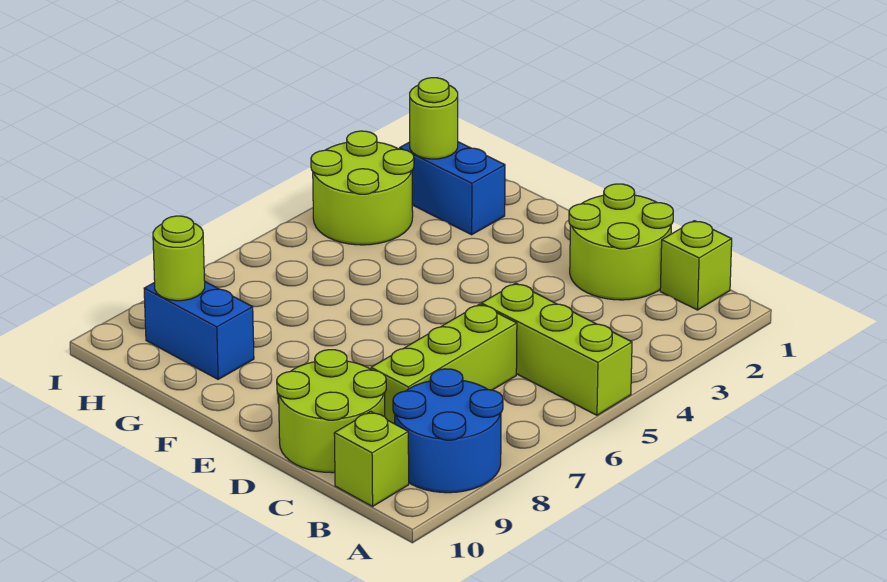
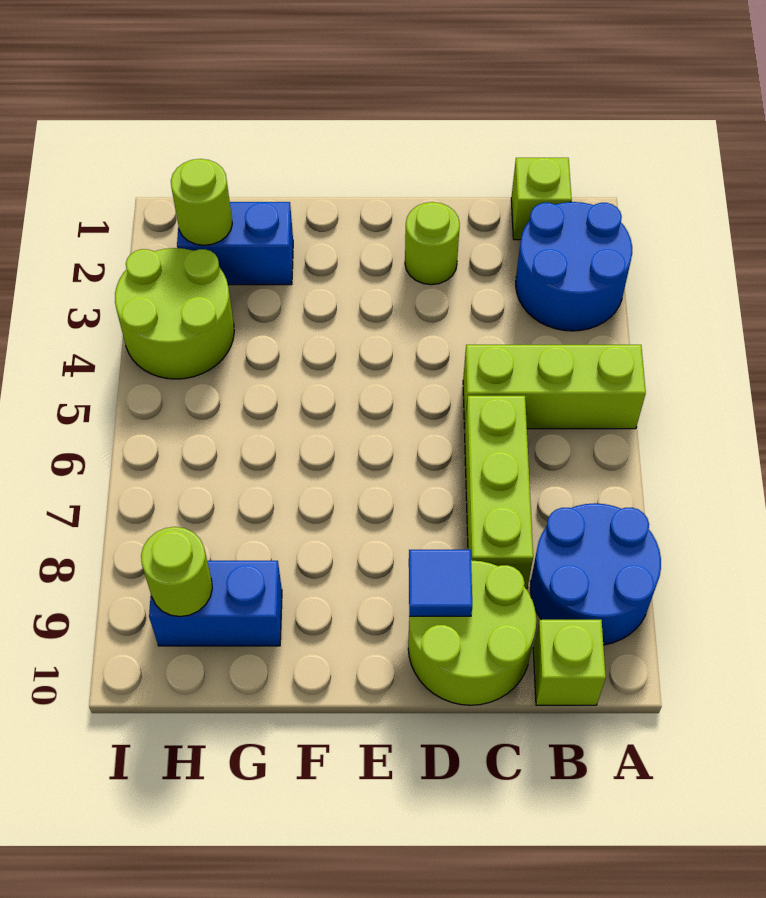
none -> blue 2x2 round brick [516,202,632,331]
lime 2x2 round brick [569,184,673,300] -> lime 1x1 round brick [405,202,460,285]
none -> blue 1x1 tile [409,550,472,616]

